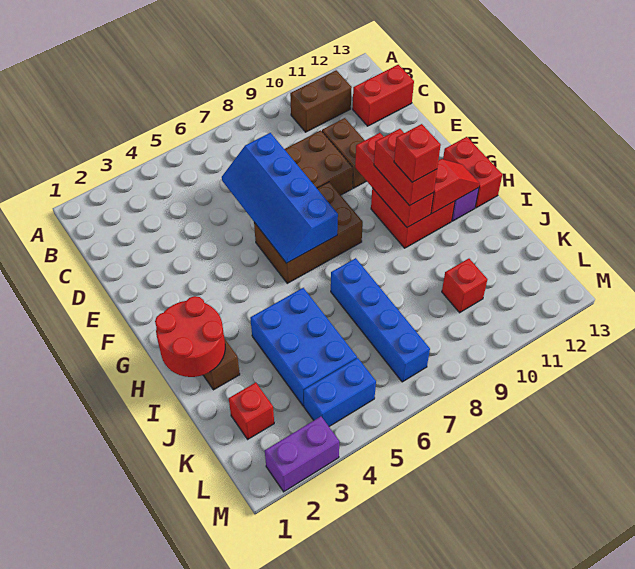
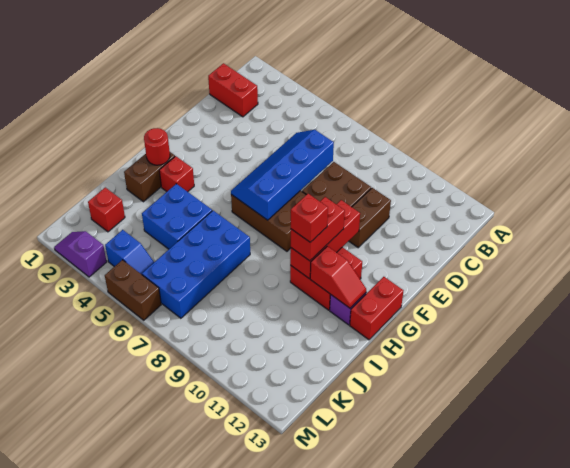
brown 1x2 brick [290,70,352,132] -> brown 1x2 brick moved to [105,260,161,320]
red 1x2 brick [353,65,414,126] -> red 1x2 brick moved to [208,63,258,117]
red 2x2 round brick [155,296,225,377] -> red 1x1 round brick [144,128,170,165]
blue 2x3 brick [250,288,357,406] -> blue 2x2 brick [142,184,212,249]
blue 1x4 brick [331,258,430,382] -> blue 2x4 brick [142,211,250,318]
red 1x1 brick [442,259,487,313] -> red 1x1 brick moved to [159,156,194,192]
blue 1x2 brick [304,358,376,426] -> blue 1x2 slope [105,230,154,274]
purple 1x2 brick [265,417,339,492] -> purple 1x2 slope [54,231,107,277]

